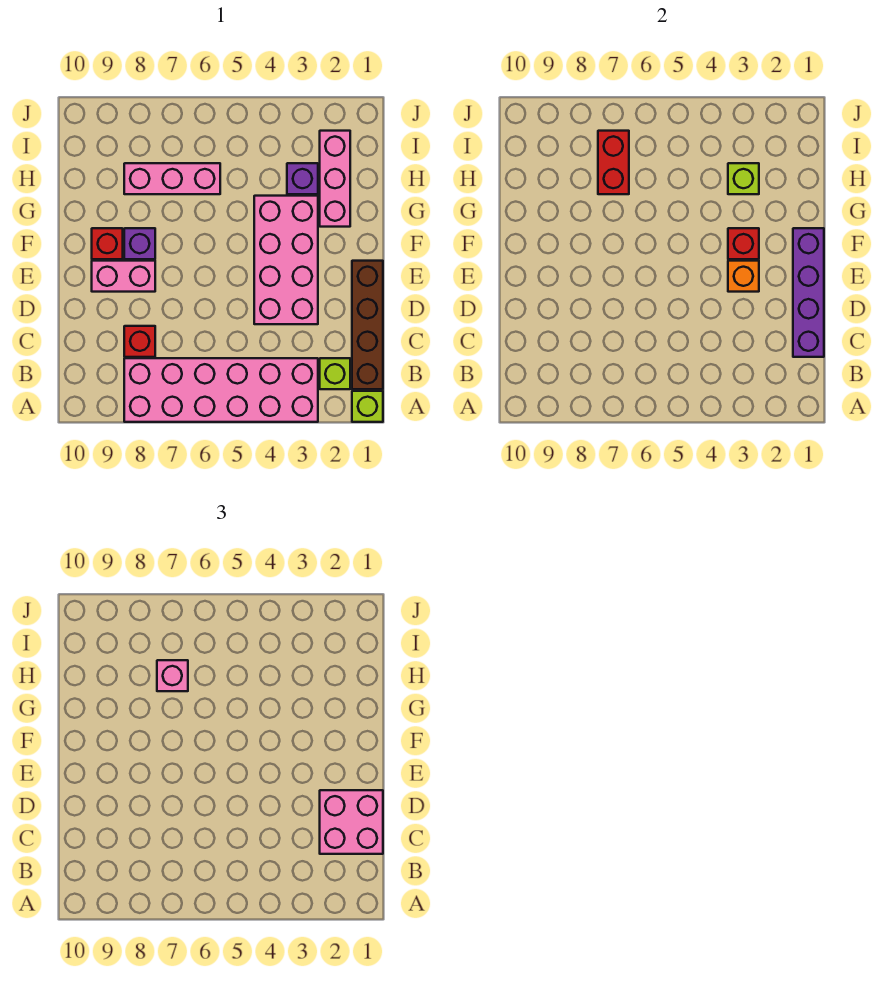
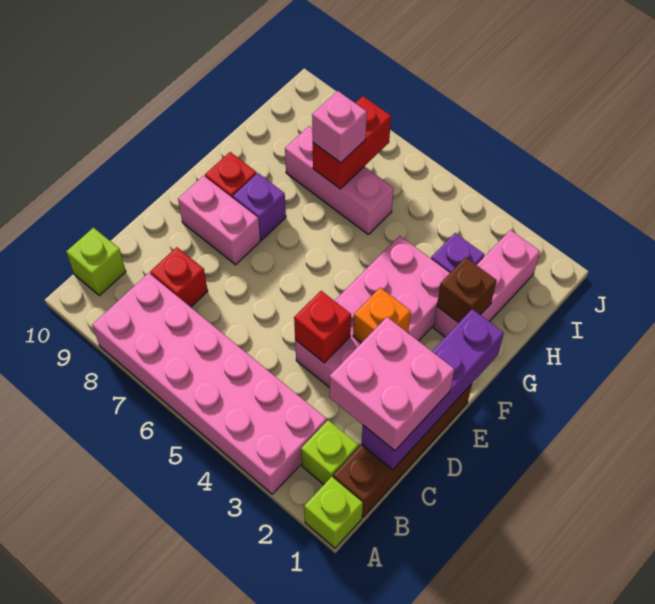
red 1x1 brick [728,228,759,259] -> red 1x1 brick moved to [294,291,351,363]
none -> brown 1x1 brick [437,257,496,323]
lime 1x1 brick [728,163,759,194] -> lime 1x1 brick moved to [66,228,126,296]

